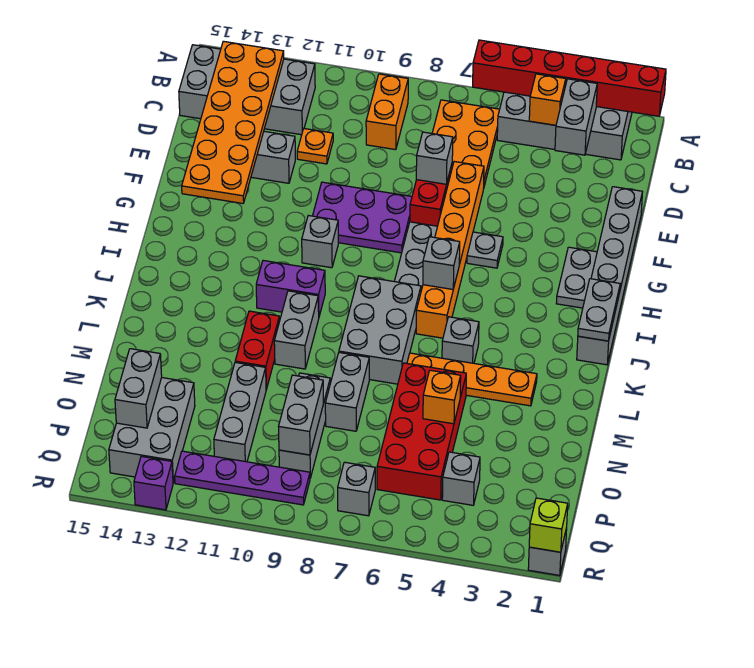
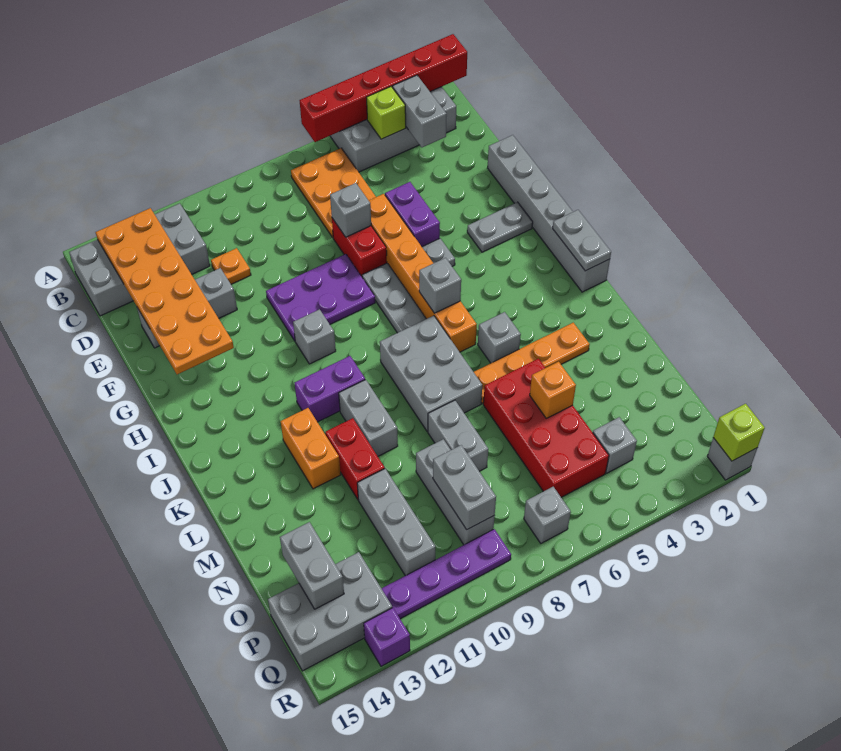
orange 1x1 brick [529,74,566,125] -> lime 1x1 brick [367,87,406,139]
orange 1x2 brick [366,74,408,150] -> orange 1x2 brick moved to [281,408,341,489]
none -> purple 1x2 brick [385,182,440,246]
grey 1x2 plate [556,247,597,308] -> grey 1x2 plate turned to [467,202,533,252]
grey 2x3 brick [109,378,195,483] -> grey 2x3 brick turned to [268,552,392,671]

